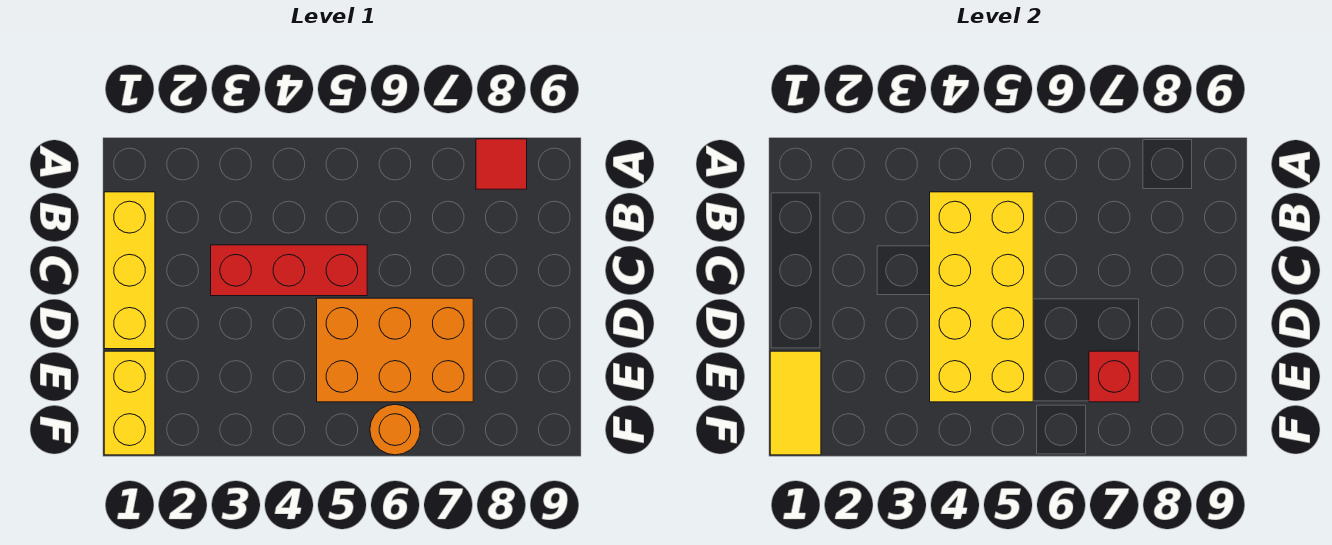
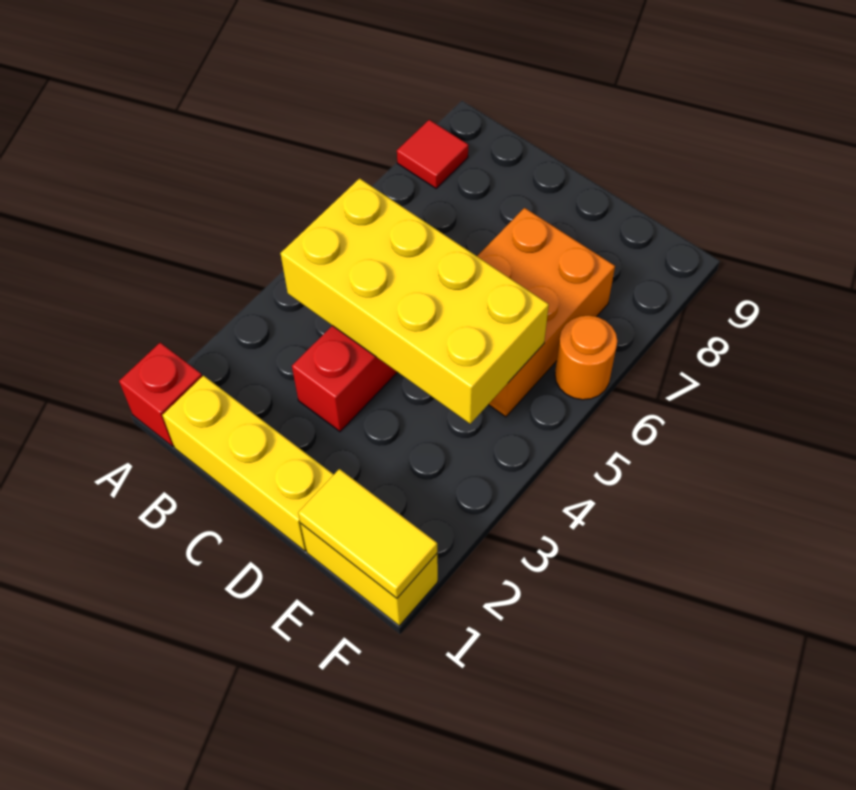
red 1x1 brick [1089,351,1139,402] -> red 1x1 brick moved to [119,343,202,447]

